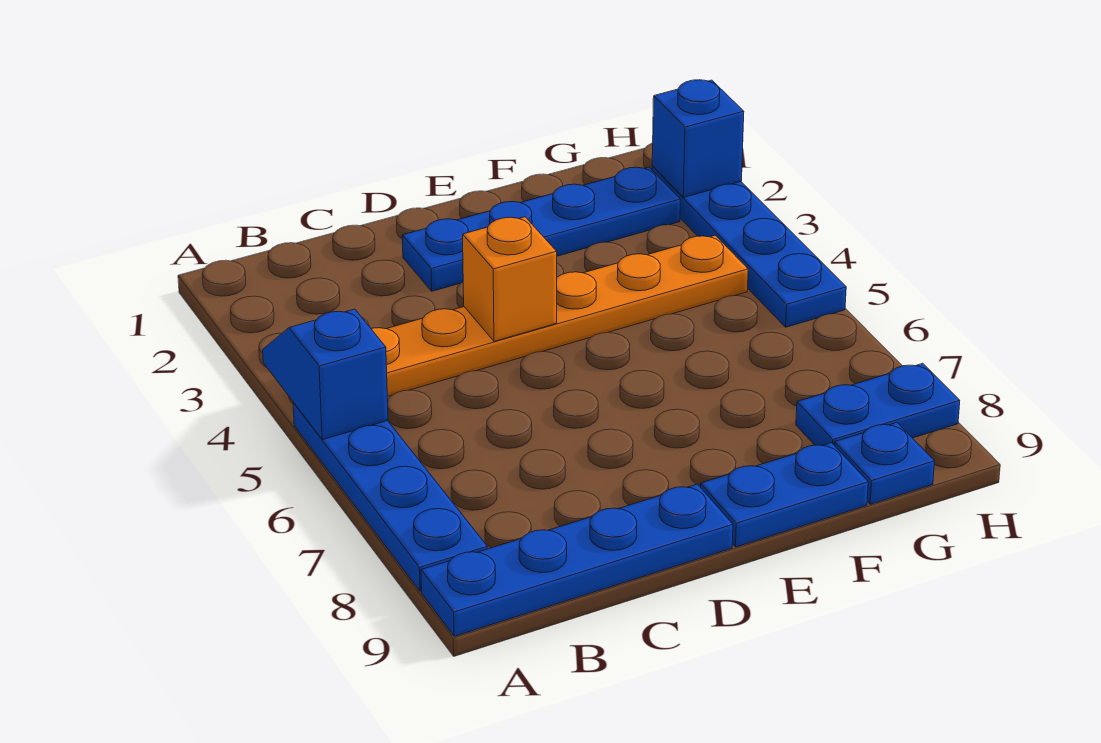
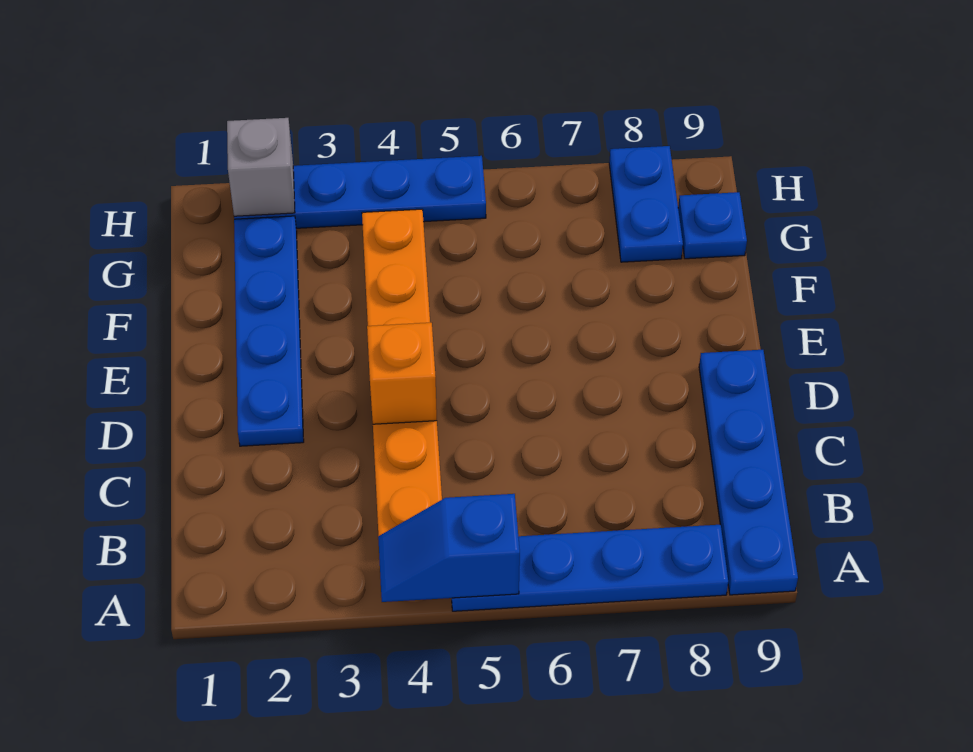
blue 1x2 plate [701,443,868,547] -> none
blue 1x1 brick [652,80,744,197] -> grey 1x1 brick [227,118,295,216]

